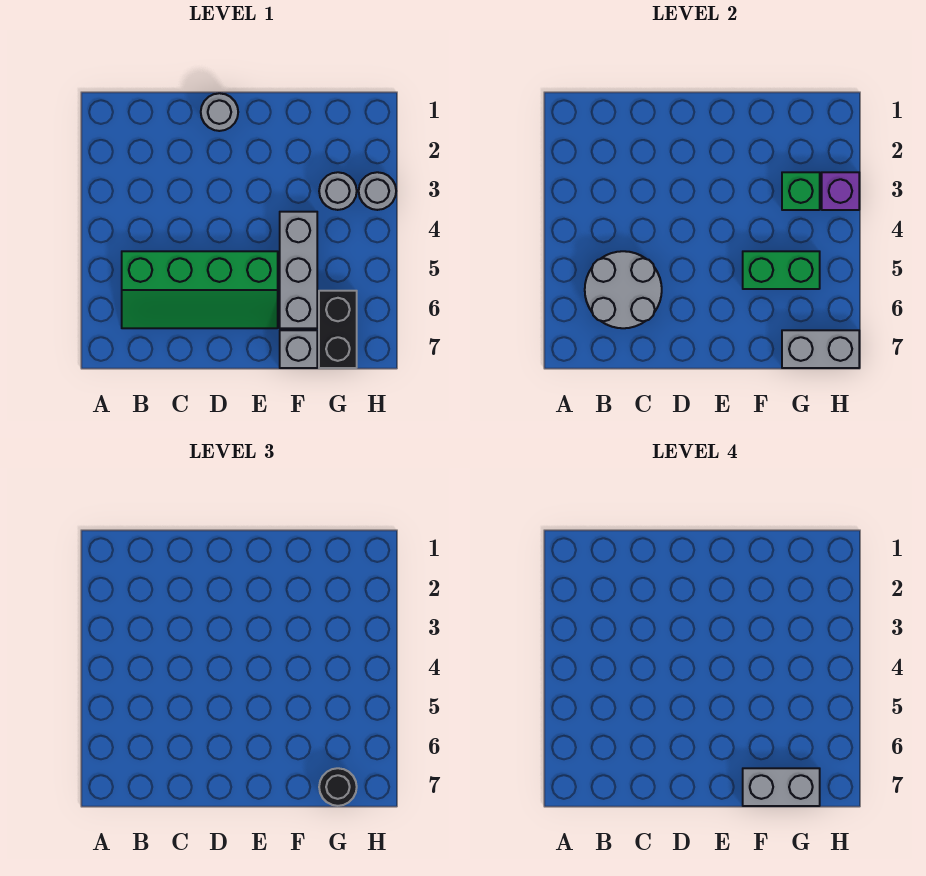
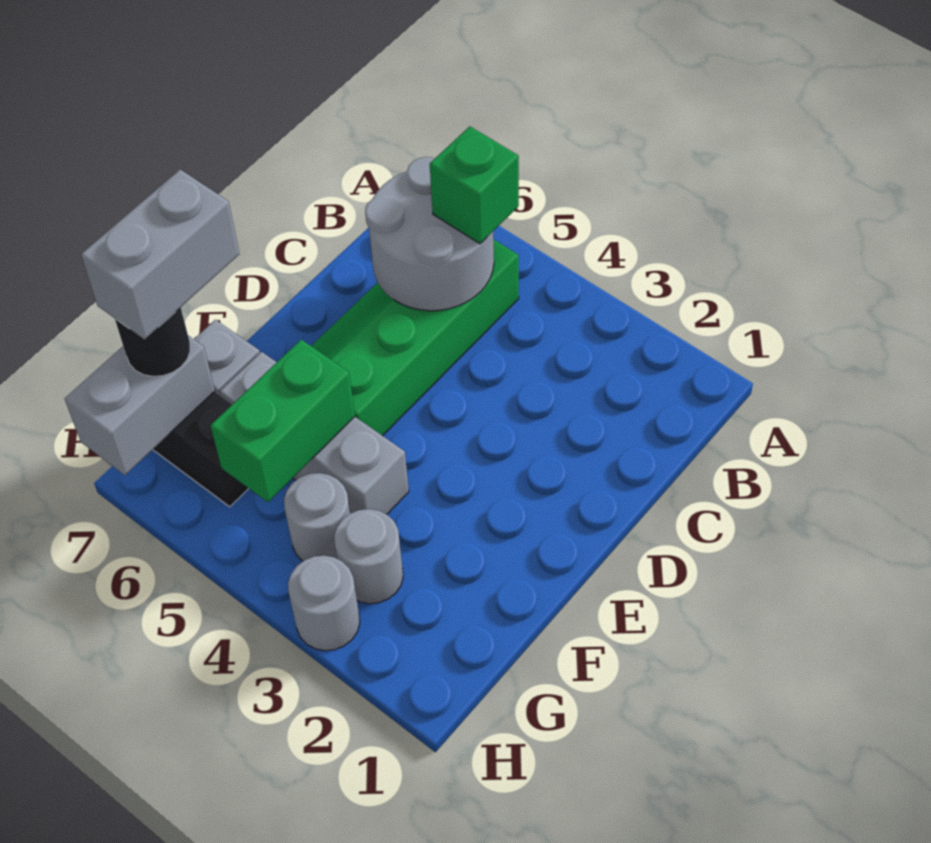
grey 1x1 round brick [201,93,238,131] -> grey 1x1 round brick moved to [284,473,350,561]
green 1x1 brick [782,172,820,210] -> green 1x1 brick moved to [430,126,519,244]
purple 1x1 brick [822,172,859,210] -> none

